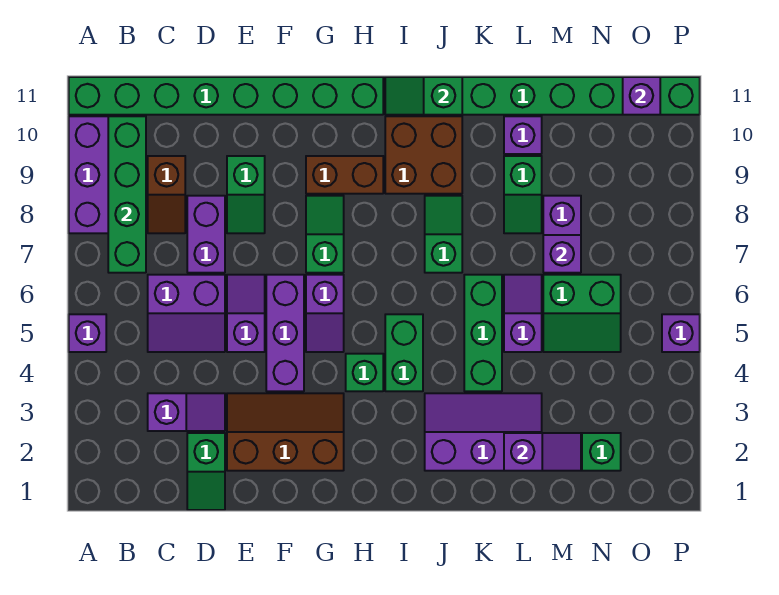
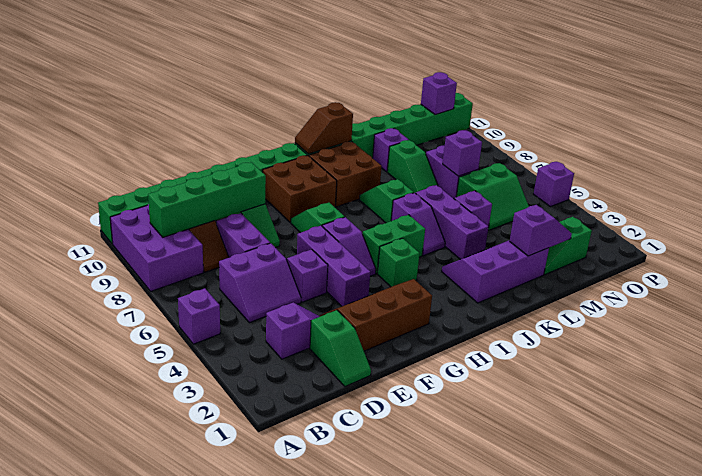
green 1x4 brick [108,116,146,273] -> green 1x4 brick turned to [148,162,266,237]
brown 1x2 brick [306,156,383,194] -> brown 2x2 brick [263,155,337,223]
green 1x2 brick [385,314,423,391] -> green 1x2 brick turned to [363,215,425,273]
green 1x2 slope [385,77,462,115] -> brown 1x2 slope [295,102,353,154]
none -> purple 1x2 slope [391,193,445,256]
green 1x3 brick [464,275,502,391] -> purple 1x3 brick [416,185,489,260]

